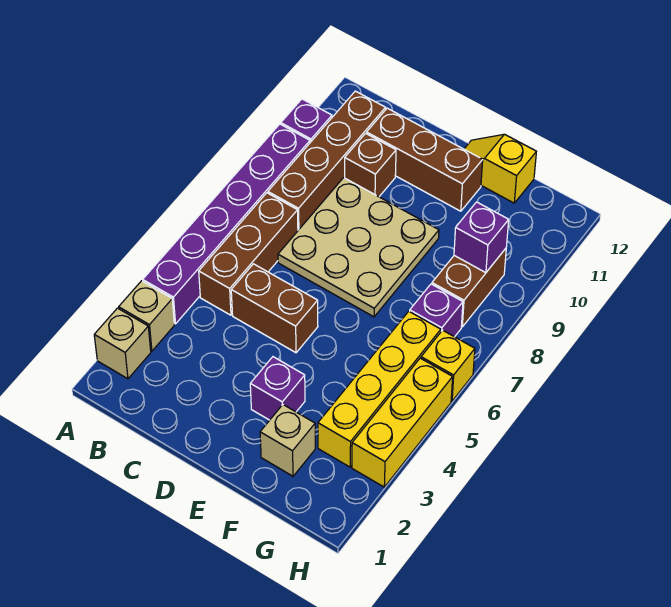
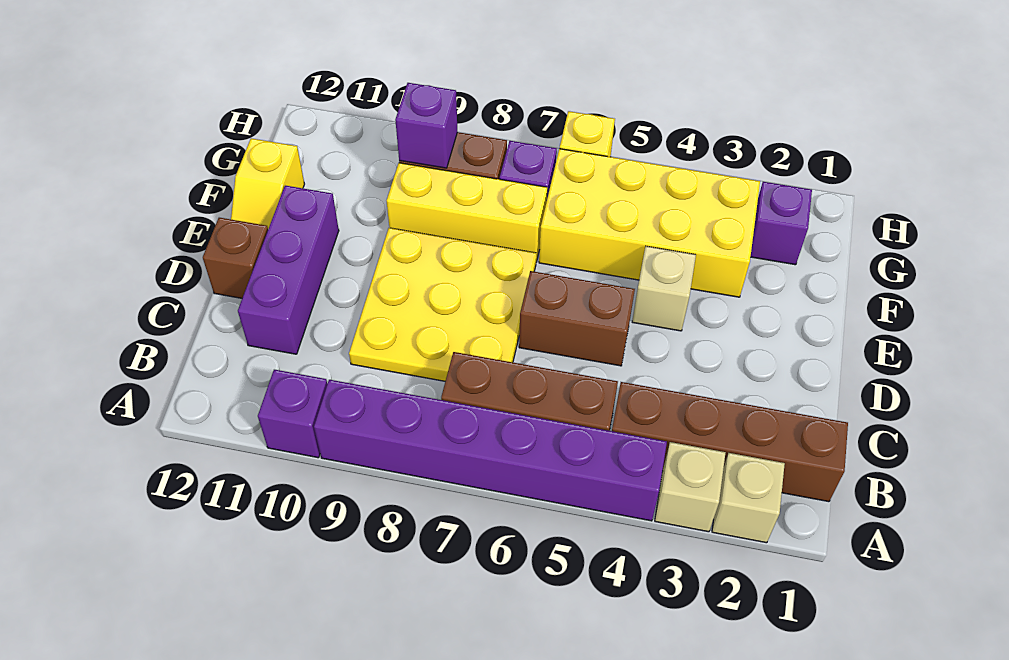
brown 1x4 brick [268,91,386,230] -> brown 1x4 brick moved to [612,382,848,502]
brown 1x2 brick [231,264,318,353] -> brown 1x2 brick turned to [519,271,635,366]
tan 3x3 plate [278,178,439,317] -> yellow 3x3 plate [349,228,537,381]
brown 1x1 brick [345,133,396,197] -> brown 1x1 brick moved to [203,218,268,298]
brown 1x3 brick [367,108,483,211] -> purple 1x3 brick [238,186,339,354]
purple 1x1 brick [250,357,305,420] -> purple 1x1 brick moved to [751,182,812,265]
tan 1x1 brick [260,405,315,476] -> tan 1x1 brick moved to [632,246,696,331]
yellow 1x4 brick [318,311,441,467] -> yellow 2x4 brick [539,149,760,297]
yellow 1x3 brick [352,358,453,487] -> yellow 1x3 brick moved to [387,163,547,262]

